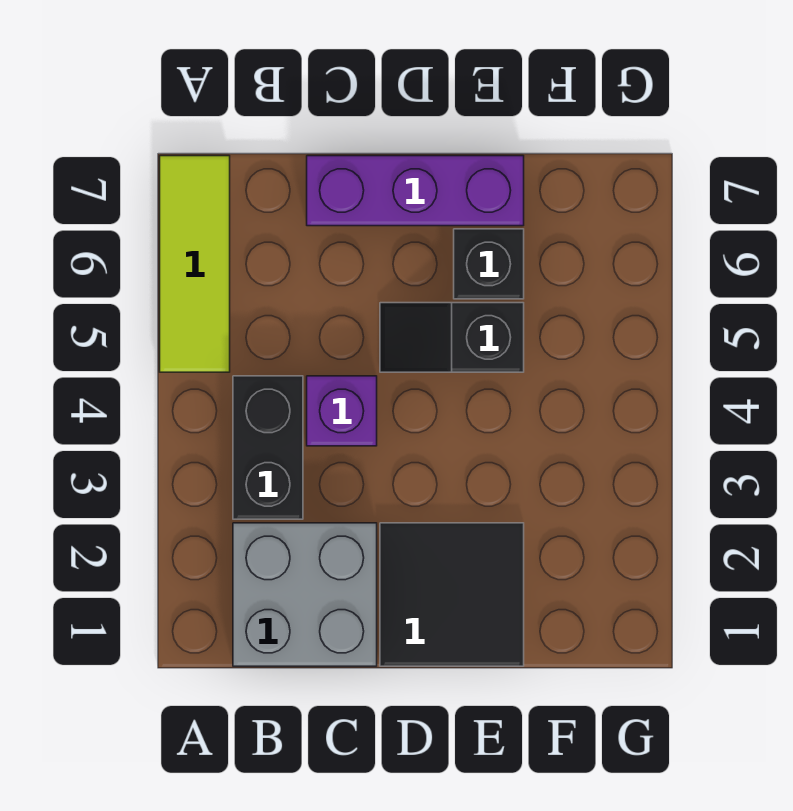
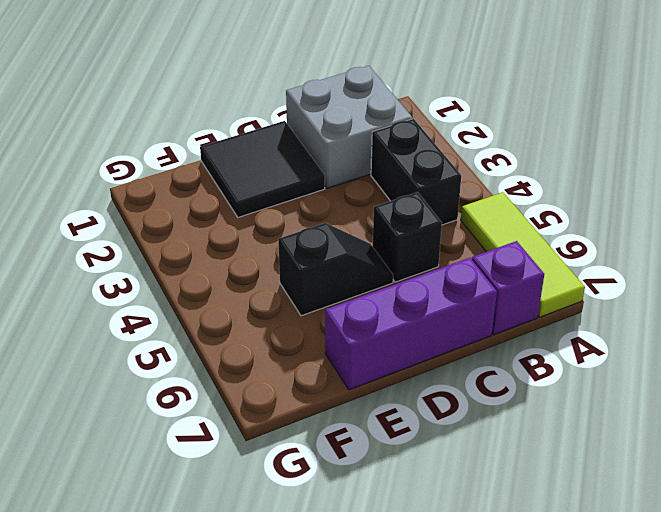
purple 1x1 brick [307,376,377,446] -> purple 1x1 brick moved to [472,241,544,335]
black 1x1 brick [454,229,524,299] -> black 1x1 brick moved to [373,192,442,282]

